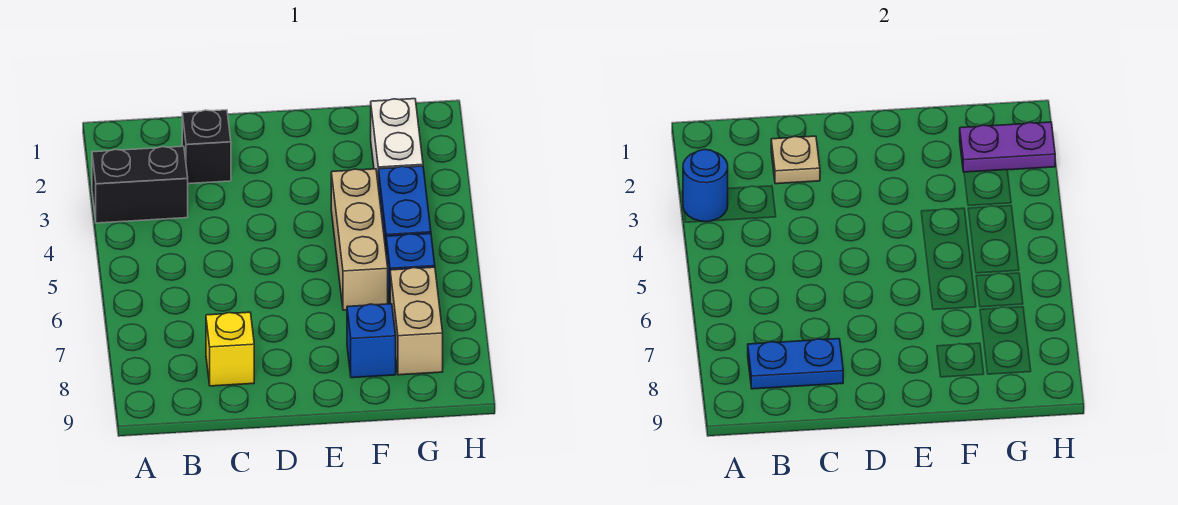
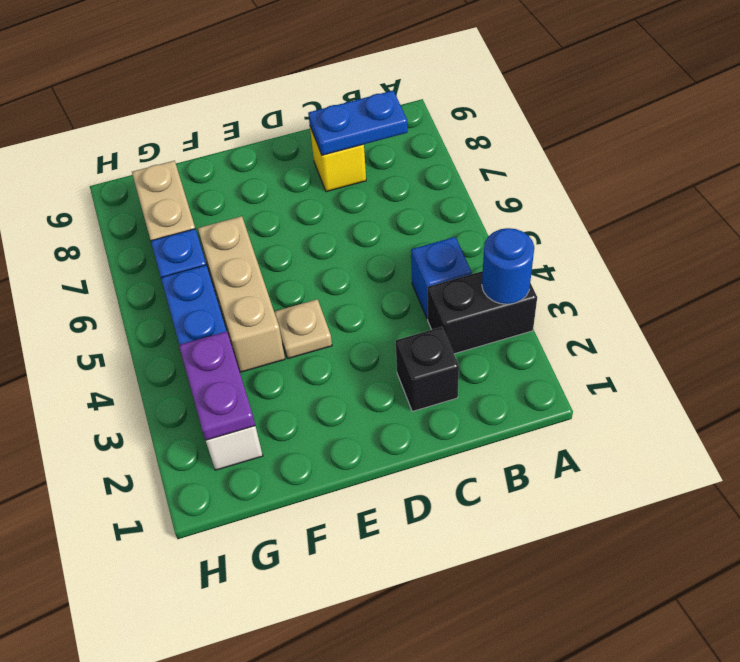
tan 1x1 plate [771,136,820,184] -> tan 1x1 plate moved to [274,299,332,358]
blue 1x1 brick [347,304,396,378] -> blue 1x1 brick moved to [411,237,472,318]
purple 1x2 plate [960,122,1055,172] -> purple 1x2 plate turned to [179,332,255,440]

